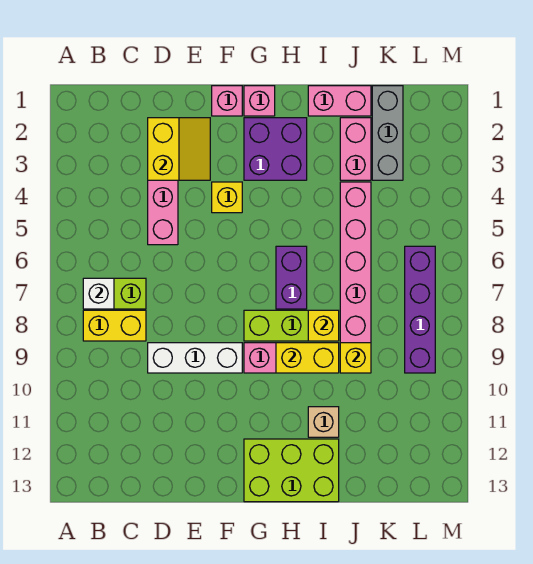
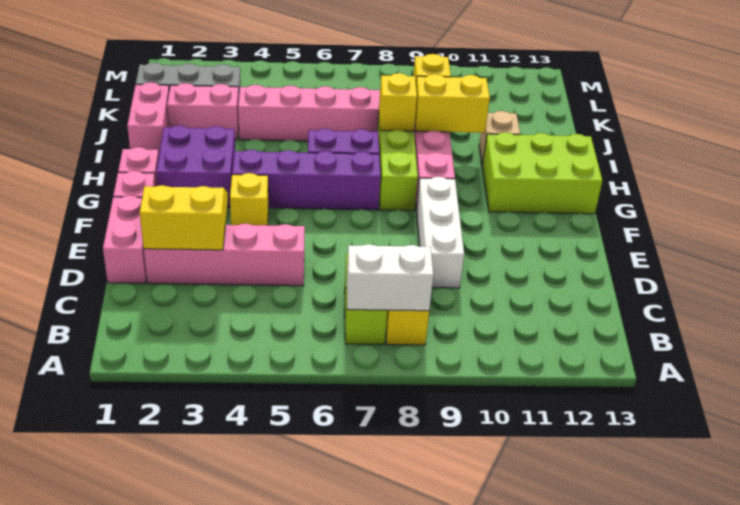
white 1x1 brick [83,278,114,309] -> white 1x2 brick [347,244,433,311]
none -> pink 1x2 brick [103,196,147,283]
lime 2x3 brick [244,439,339,502] -> lime 2x3 brick turned to [482,132,602,214]
yellow 1x2 brick [276,343,339,373] -> yellow 1x2 brick turned to [415,74,490,133]
purple 1x4 brick [405,246,435,373] -> purple 1x4 brick moved to [232,150,381,210]

